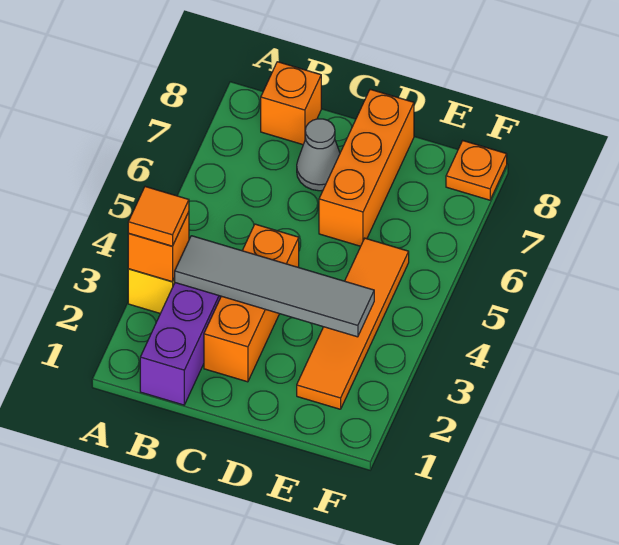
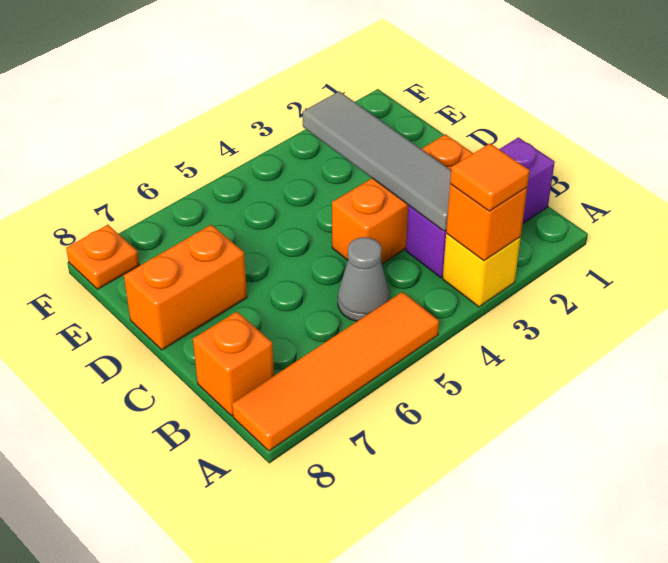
grey 1x1 cone [297,119,340,191] -> grey 1x1 cone moved to [338,237,389,321]
orange 1x3 brick [319,89,414,246] -> orange 1x2 brick [124,225,247,350]
orange 1x4 tile [297,238,409,409] -> orange 1x4 tile moved to [232,292,439,451]

